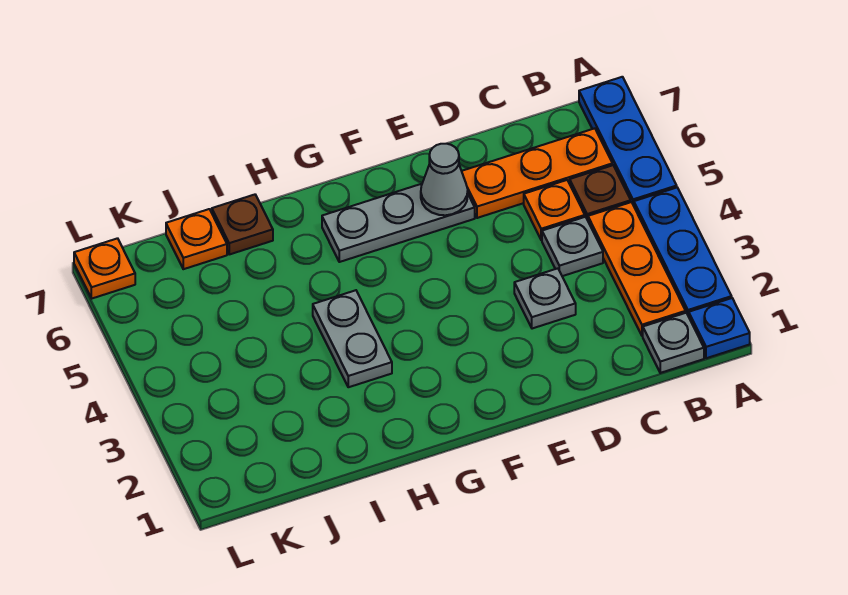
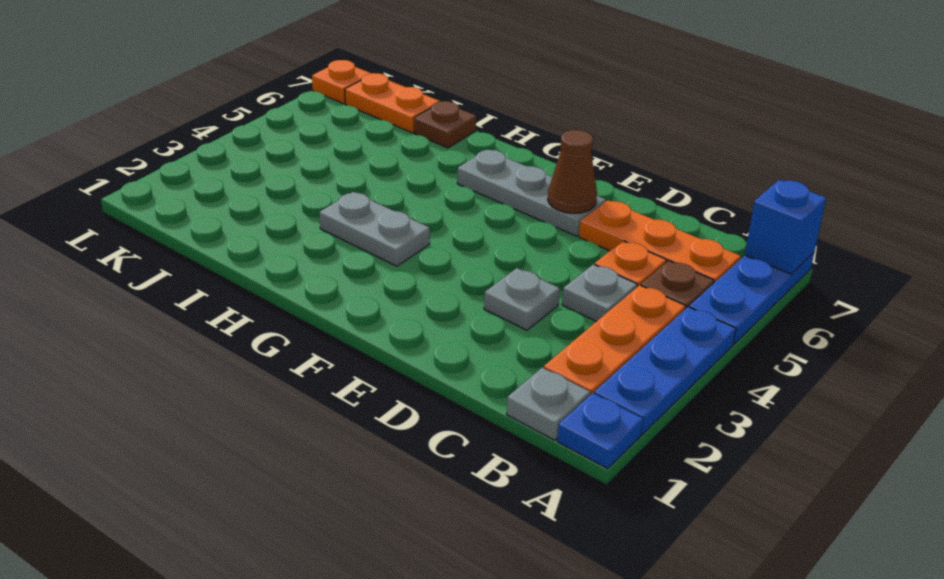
none -> blue 1x1 brick [745,180,826,274]
grey 1x1 cone [421,144,468,215] -> brown 1x1 cone [548,130,597,213]
grey 1x2 plate [313,290,392,387] -> grey 1x2 plate turned to [319,192,430,266]
orange 1x1 plate [166,209,227,269] -> orange 1x2 plate [345,73,440,133]

